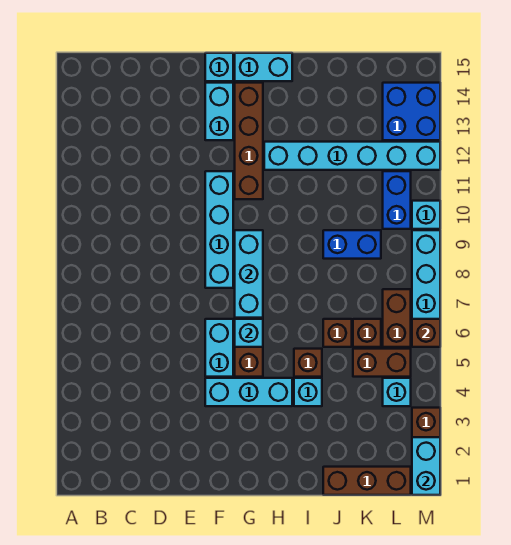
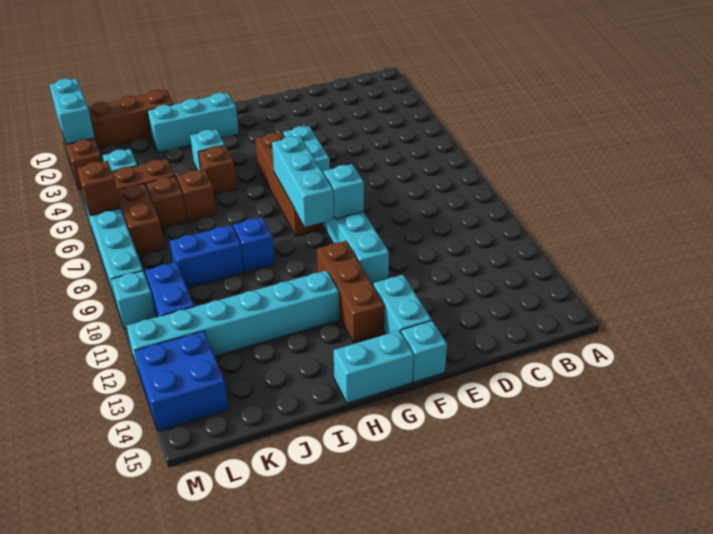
cyan 1x3 brick [205,378,292,406] -> cyan 1x3 brick moved to [148,93,239,152]
cyan 1x1 brick [235,319,263,347] -> cyan 1x1 brick moved to [324,164,364,219]
brown 1x4 brick [235,83,263,199] -> brown 1x3 brick [317,241,385,343]
none -> blue 1x1 brick [233,217,275,272]

